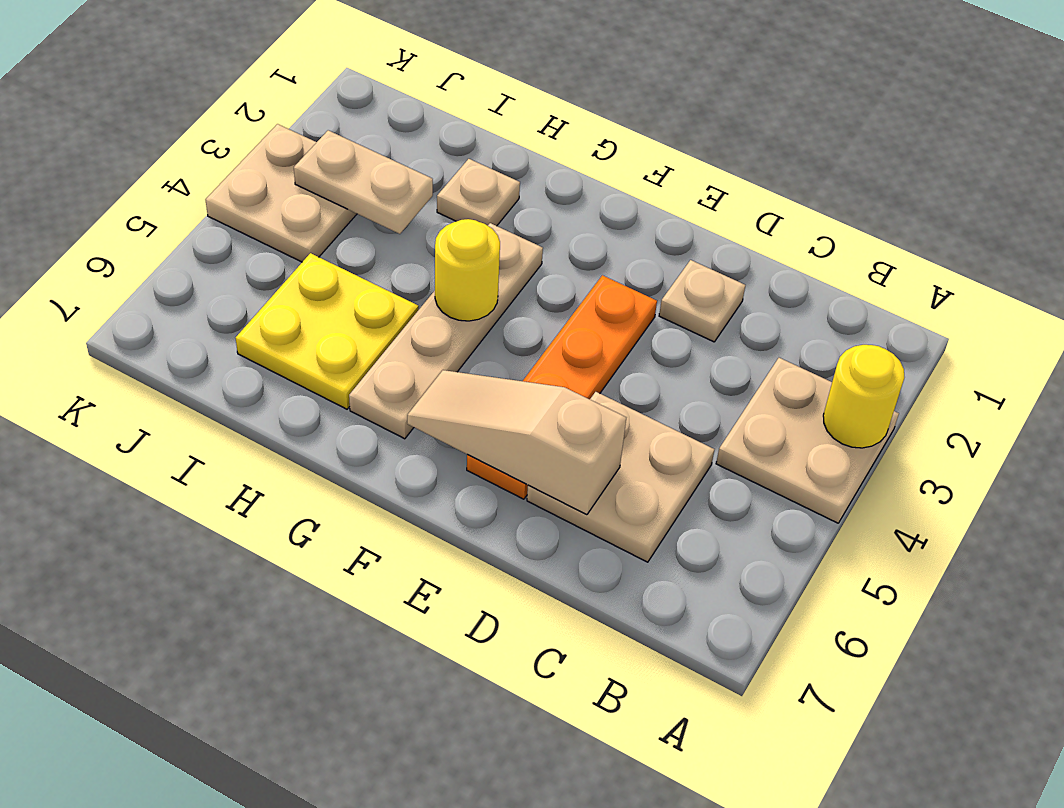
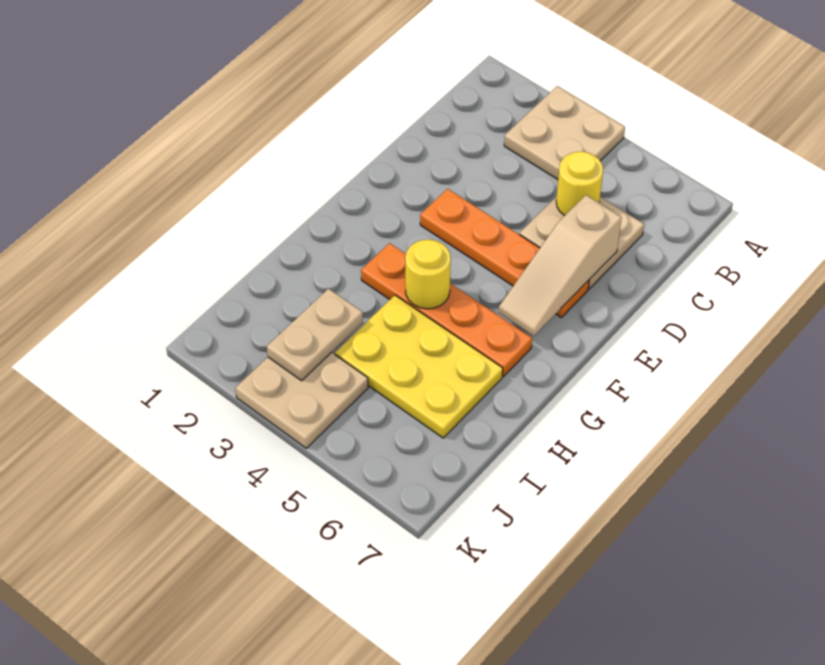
yellow 1x1 round brick [823,345,905,448] -> yellow 1x1 round brick moved to [556,152,603,216]
tan 1x1 plate [659,260,745,342] -> none
tan 1x4 plate [349,223,543,439] -> orange 1x4 plate [361,243,532,377]
tan 1x1 plate [437,159,520,226] -> none
yellow 2x2 plate [236,253,419,409] -> yellow 2x3 plate [335,295,503,438]

